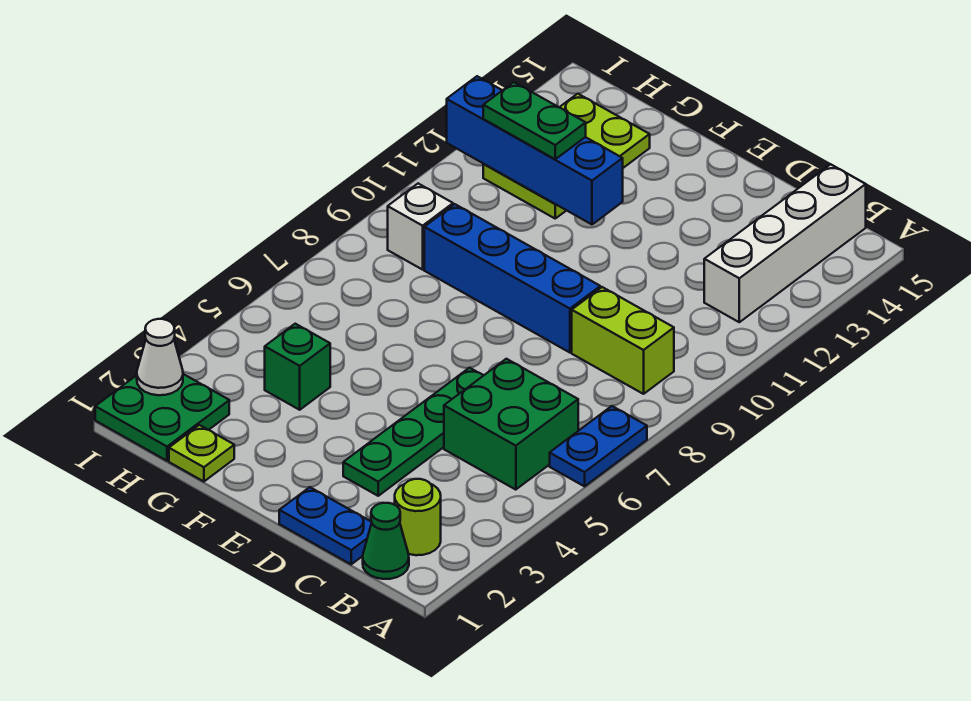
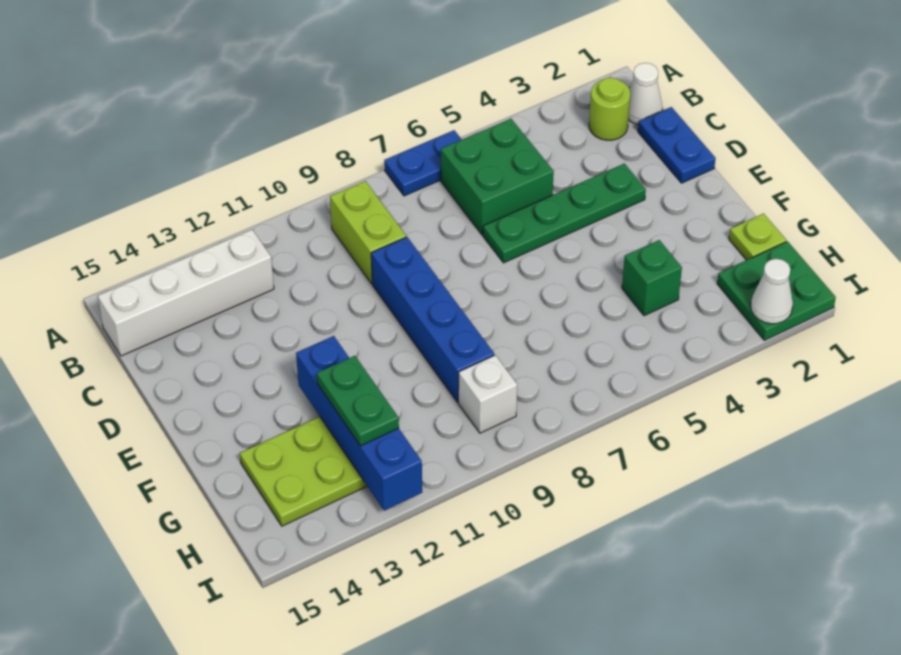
green 1x1 cone [363,503,409,579] -> white 1x1 cone [628,63,662,125]

